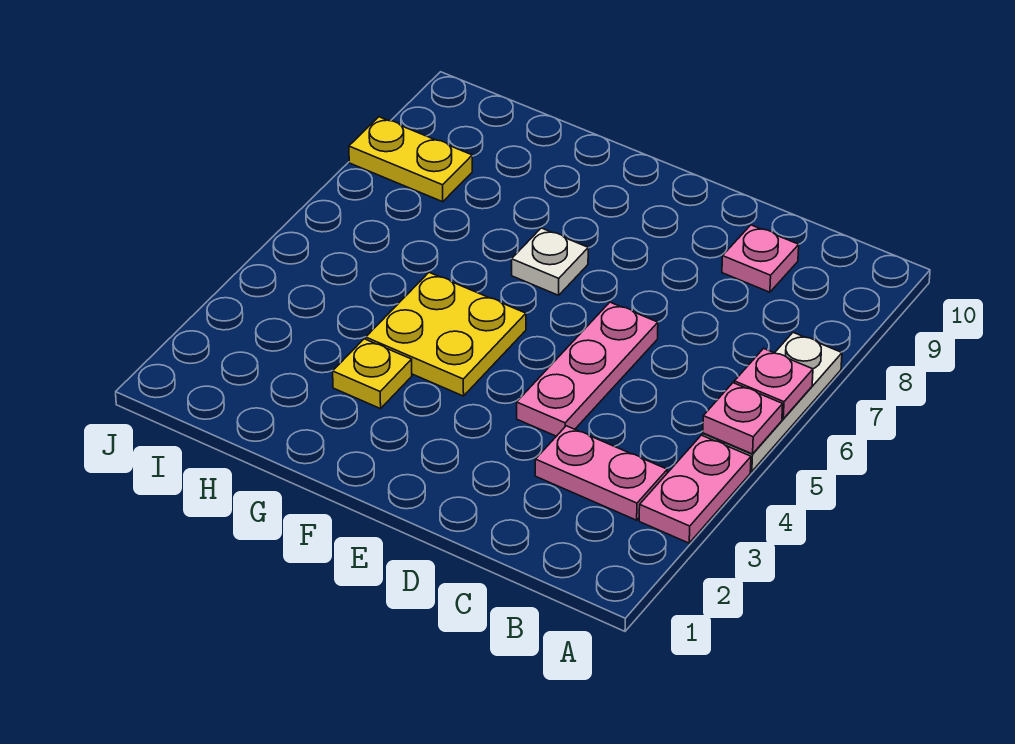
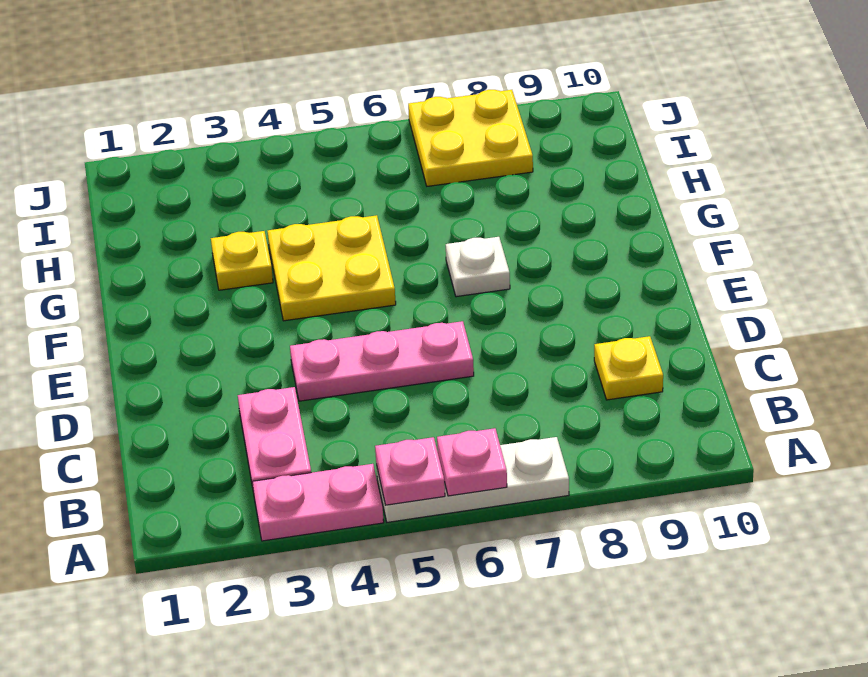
pink 1x1 plate [722,225,799,292] -> yellow 1x1 plate [594,336,663,400]
yellow 1x2 plate [349,117,472,202] -> yellow 2x2 plate [408,90,533,186]

